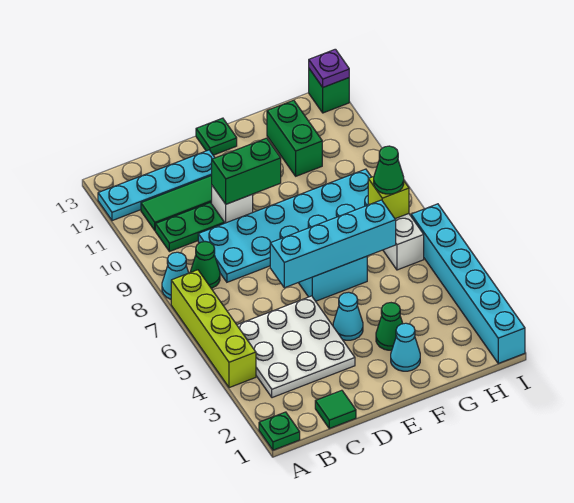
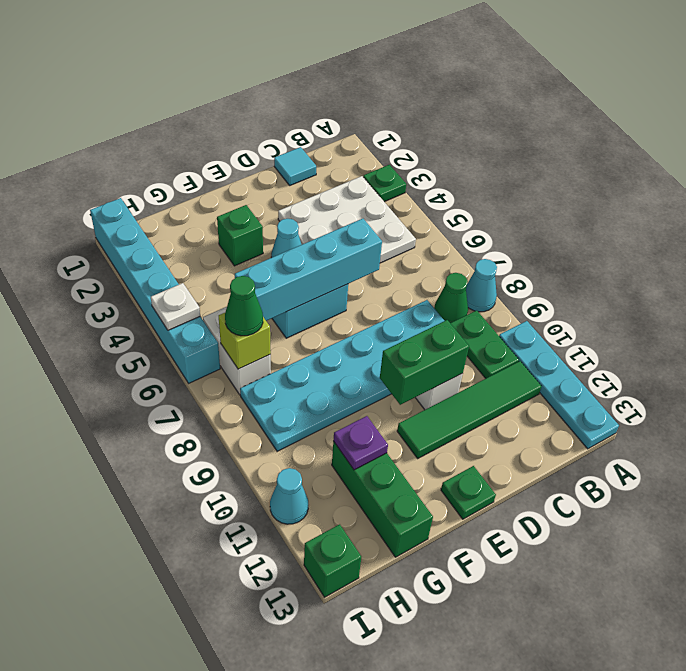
green 1x1 plate [259,412,300,450] -> green 1x1 plate moved to [363,165,406,202]
lime 1x4 brick [171,270,256,388] -> none
cyan 1x4 plate [98,150,215,221] -> cyan 1x4 plate turned to [499,321,619,449]
green 1x2 plate [155,203,224,252] -> green 1x2 plate turned to [450,310,519,378]
green 1x1 tile [315,390,356,428] -> cyan 1x1 tile [274,147,316,185]
cyan 1x1 cone [391,323,420,371] -> cyan 1x1 cone moved to [270,468,308,524]
green 1x1 cone [376,303,403,350] -> green 1x1 brick [217,205,263,266]
green 1x2 brick [267,100,322,176] -> green 1x3 brick [332,441,433,557]
none -> white 1x1 plate [151,283,200,330]
purple 1x1 plate [309,49,349,87] -> purple 1x1 plate moved to [333,416,388,470]

